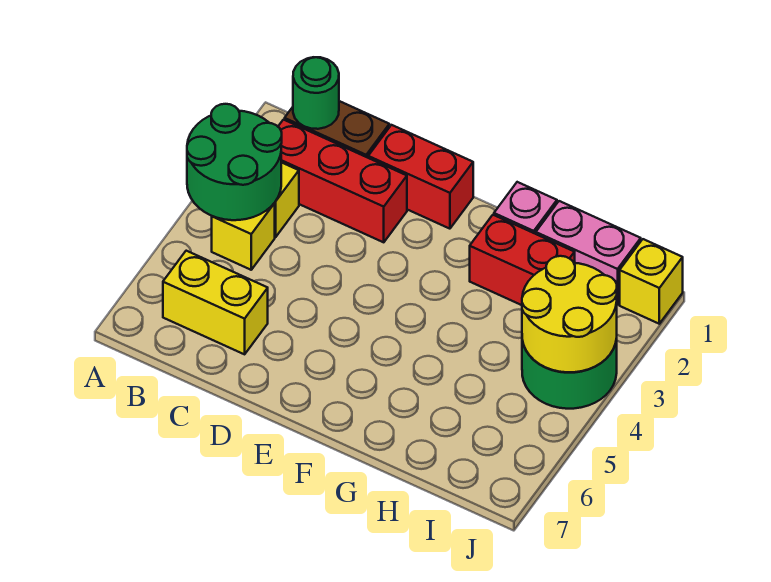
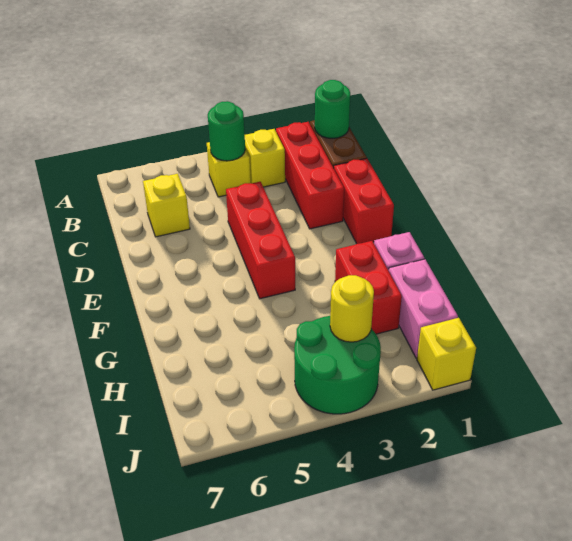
green 2x2 round brick [187,104,282,220] -> green 1x1 round brick [208,101,245,161]
yellow 1x2 brick [163,251,268,354] -> yellow 1x1 brick [143,174,190,237]
none -> red 1x3 brick [226,182,295,299]
yellow 2x2 round brick [522,256,617,372] -> yellow 1x1 round brick [330,275,374,342]

